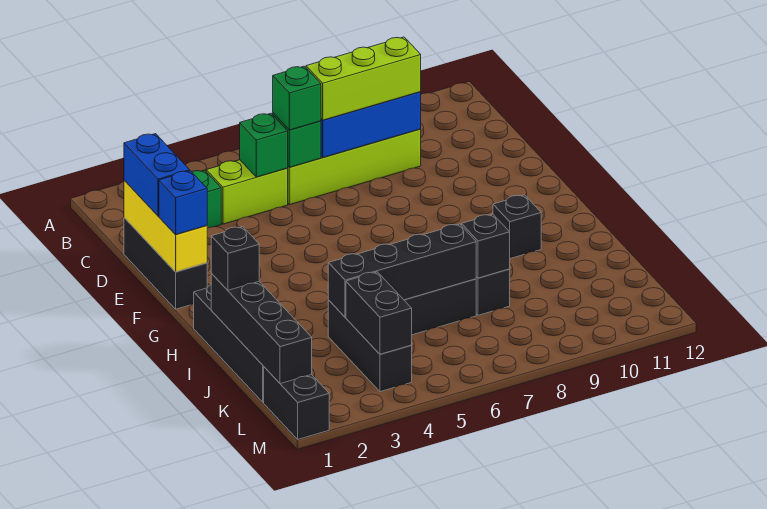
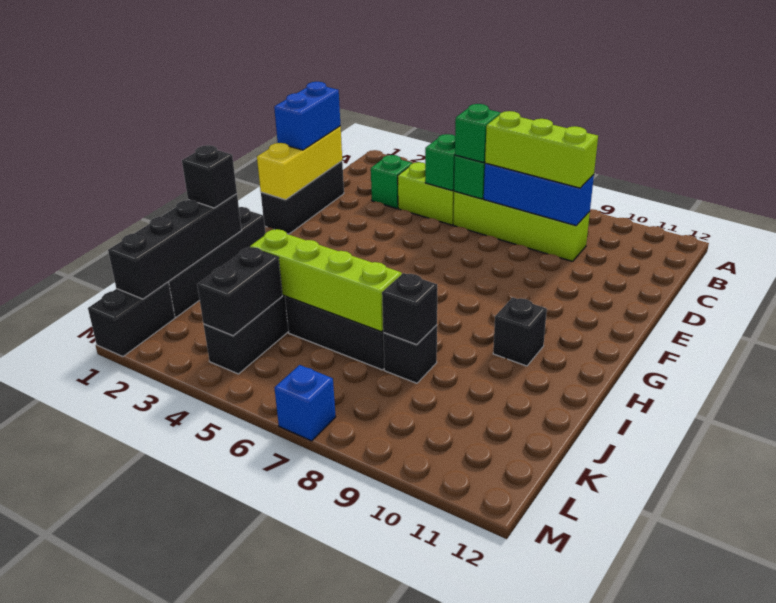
blue 1x1 brick [159,171,207,235] -> blue 1x1 brick moved to [275,365,336,441]
black 1x4 brick [328,224,476,317] -> lime 1x4 brick [250,229,402,332]

